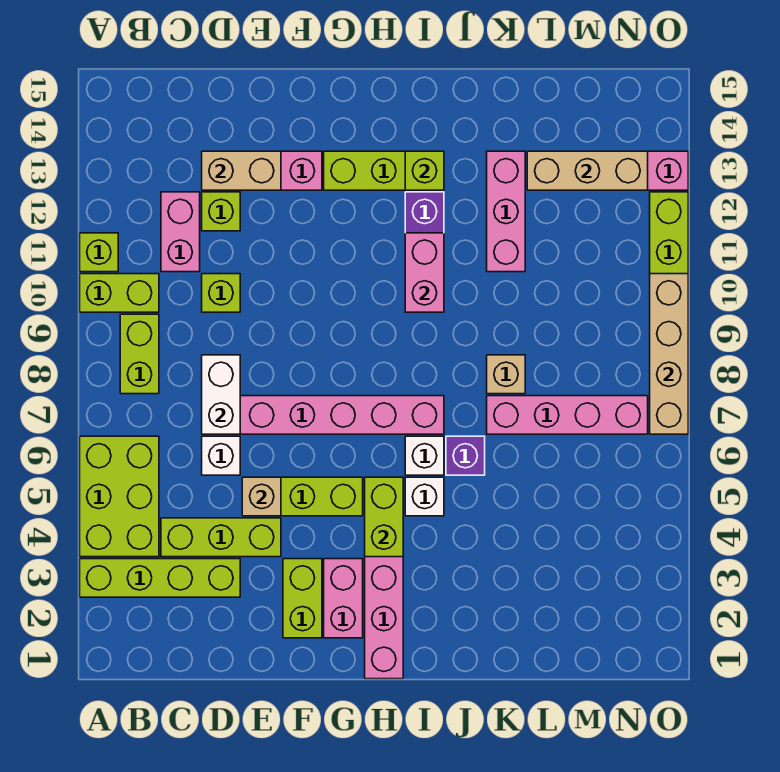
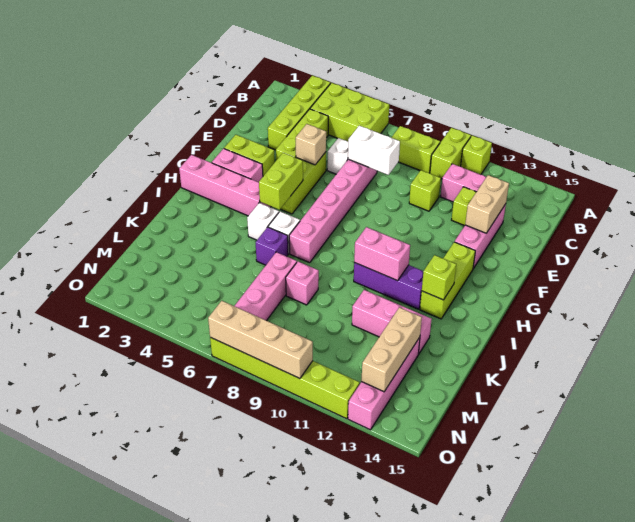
lime 1x2 brick [365,477,403,557] -> lime 1x2 brick turned to [259,153,303,210]
tan 1x1 brick [487,355,525,394] -> pink 1x1 brick [286,262,319,305]

